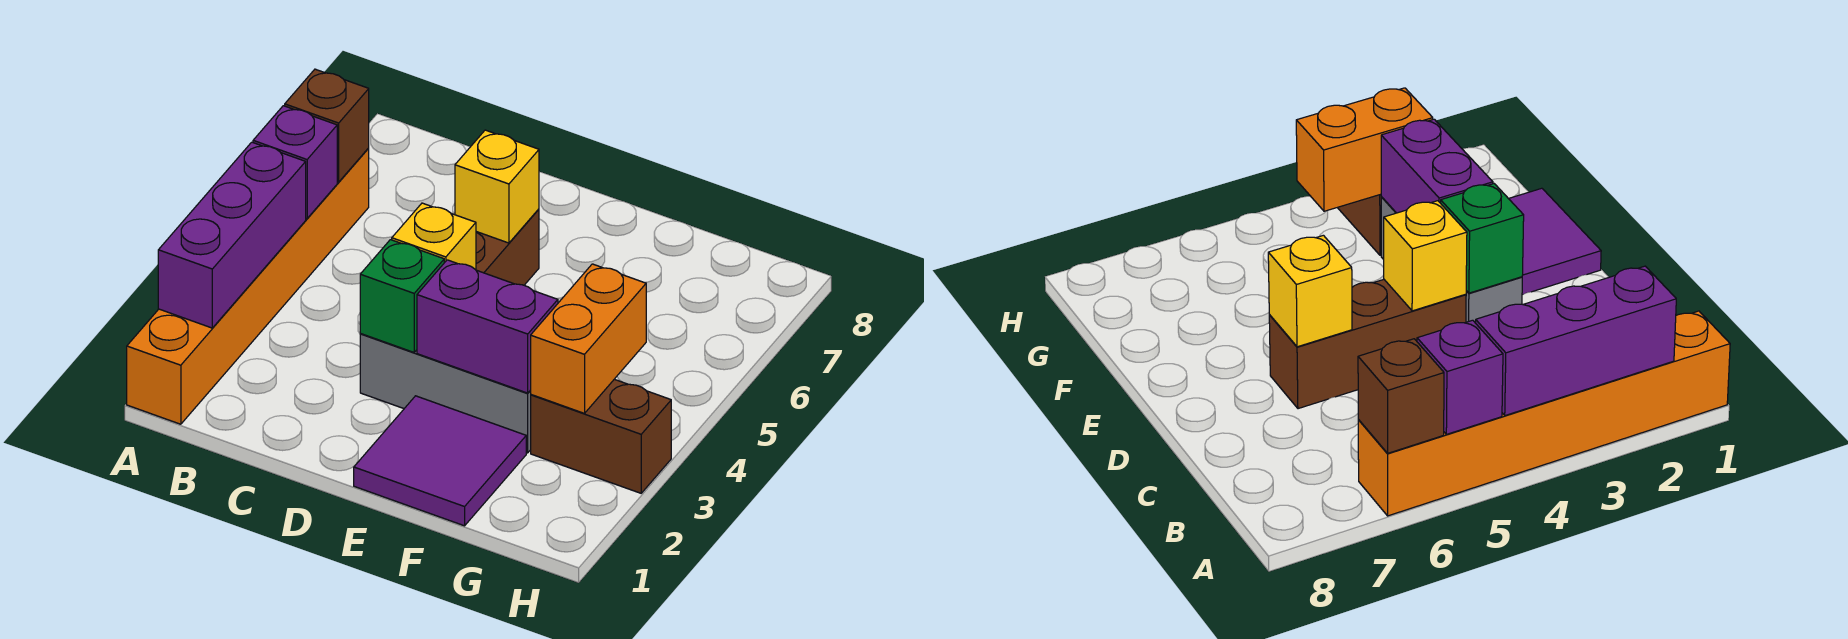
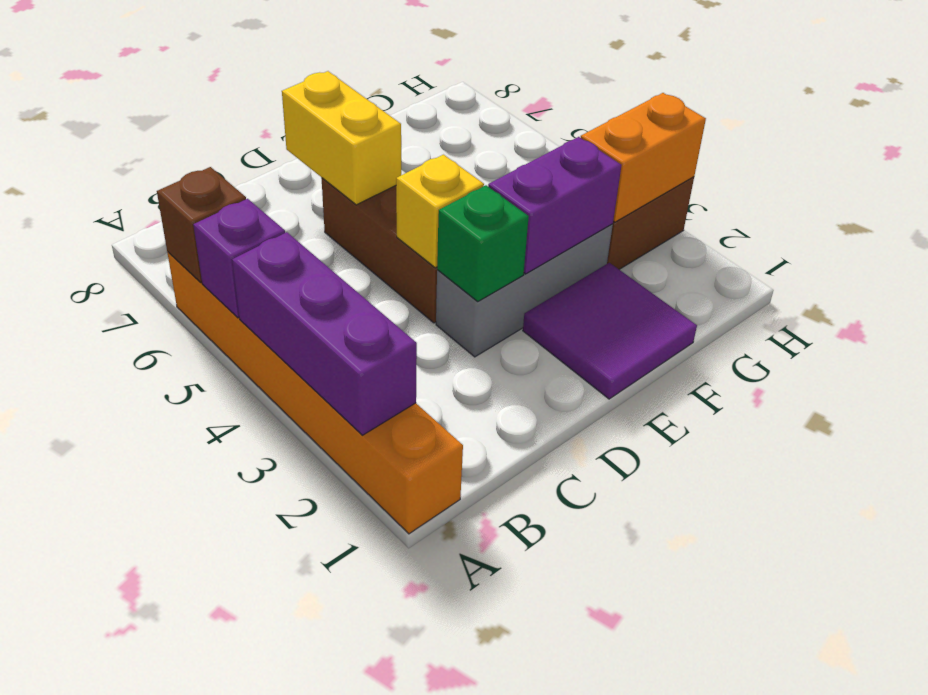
yellow 1x1 brick [455,130,539,243] -> yellow 1x2 brick [282,71,401,205]
orange 1x2 brick [531,264,646,413] -> orange 1x2 brick turned to [581,93,706,222]

